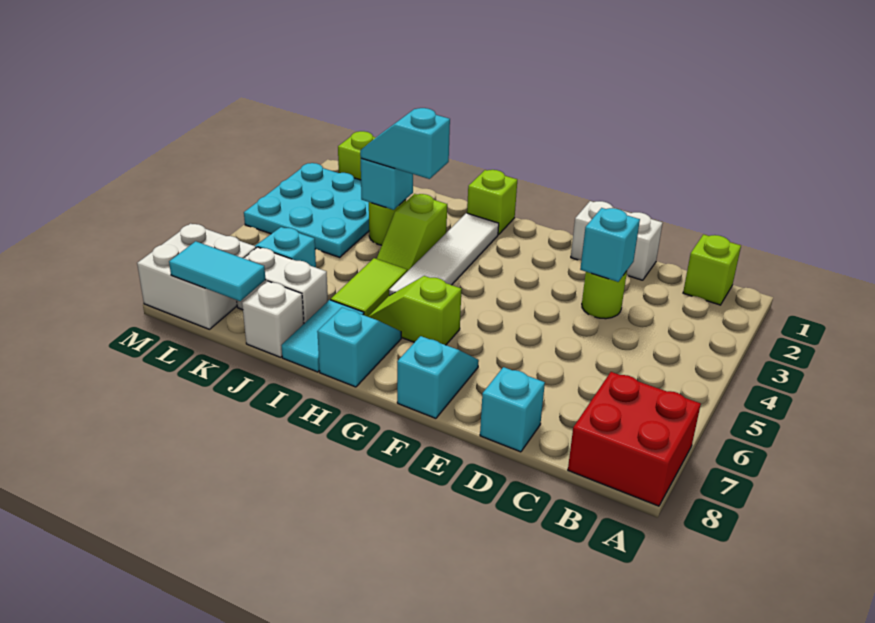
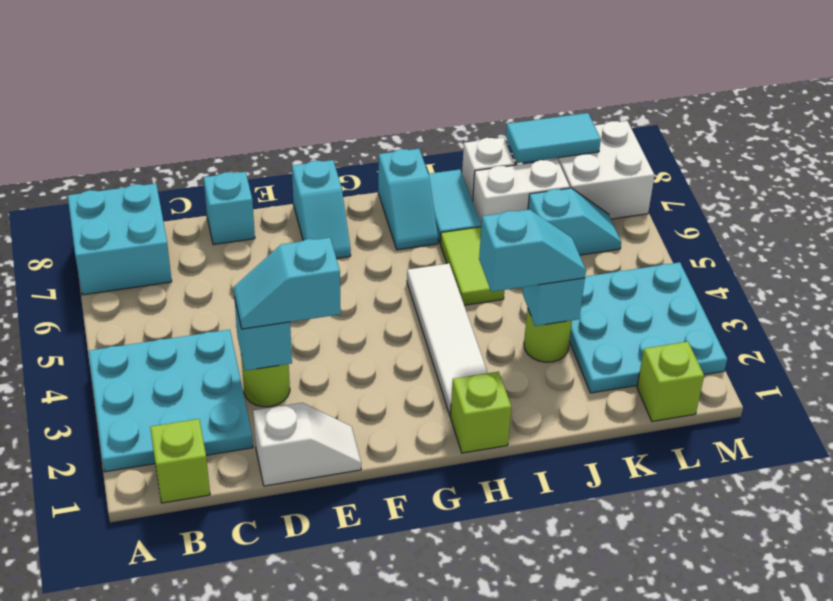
none -> cyan 3x3 plate [89,330,253,472]
red 2x2 brick [568,372,701,506] -> cyan 2x2 brick [68,184,172,295]
white 1x2 brick [571,201,663,280] -> white 1x2 slope [253,403,361,486]
none -> cyan 1x2 slope [234,238,341,329]
lime 1x2 slope [368,276,462,345] -> none
lime 1x2 slope [376,194,447,271] -> none

